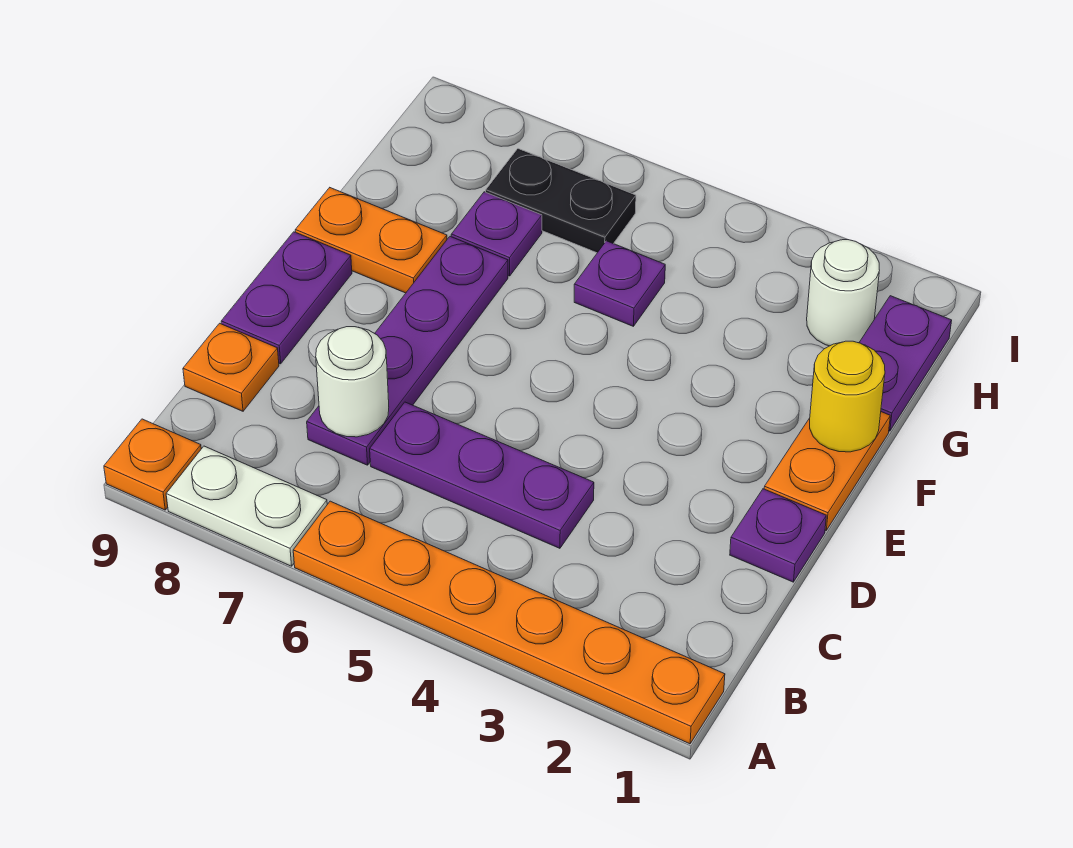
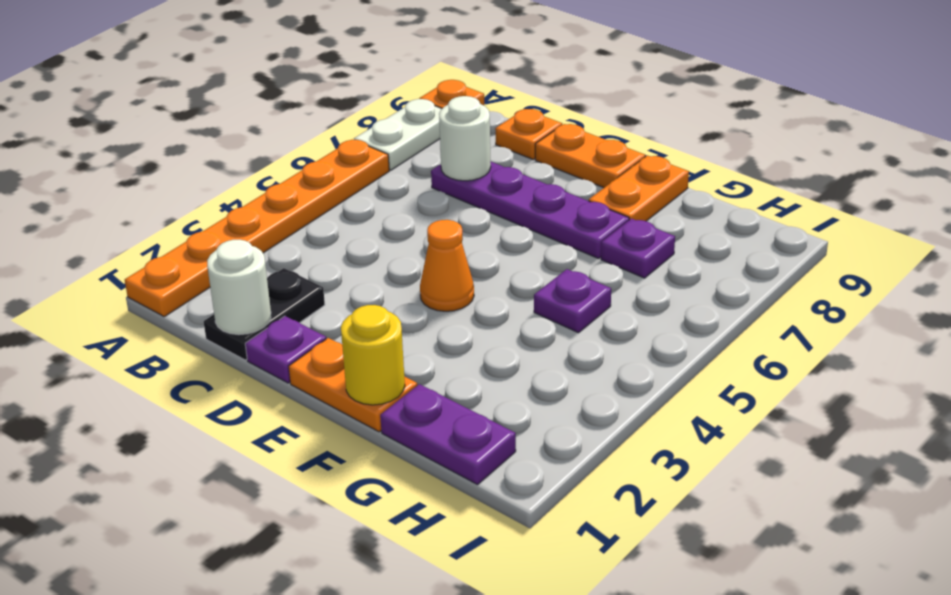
purple 1x3 plate [370,402,594,548] -> none
purple 1x2 plate [221,232,352,364] -> orange 1x2 plate [535,124,645,188]
none -> orange 1x1 cone [420,220,474,311]
white 1x1 round brick [807,240,880,346] -> white 1x1 round brick moved to [207,240,271,335]
black 1x2 plate [486,149,636,253] -> black 1x2 plate moved to [204,268,325,360]

